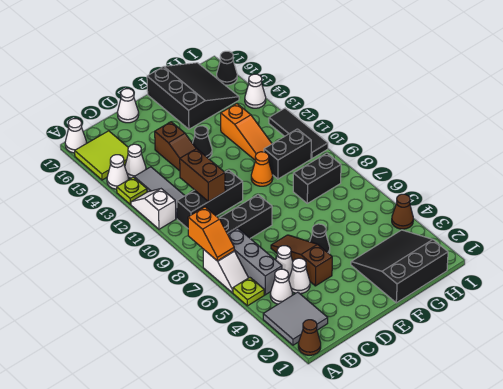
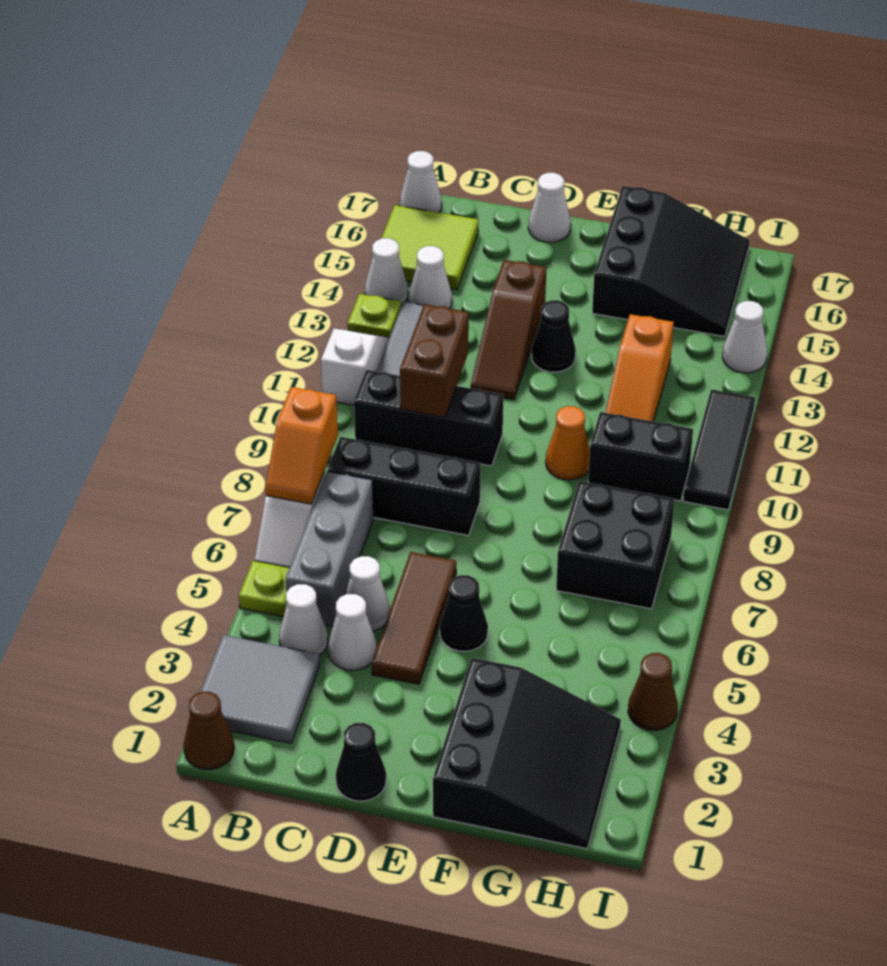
brown 1x3 slope [271,235,332,286] -> brown 1x3 tile [372,552,456,684]
black 3x3 slope [351,230,448,303] -> black 3x3 slope turned to [433,658,621,849]
black 1x2 brick [293,153,341,203] -> black 2x2 brick [556,481,674,609]
black 1x1 cone [217,51,237,85] -> black 1x1 cone moved to [336,723,386,801]

